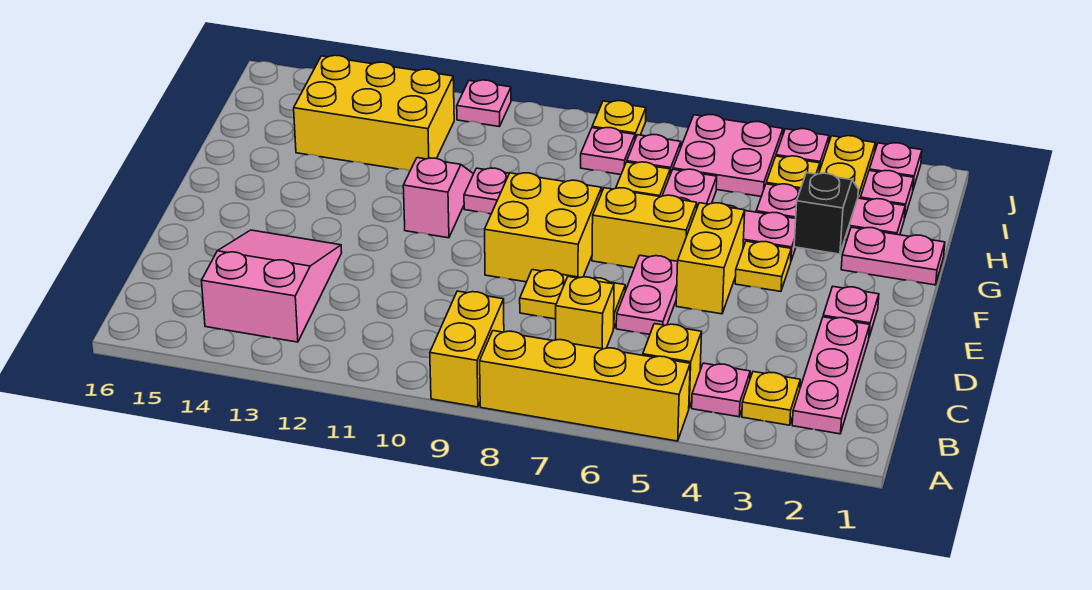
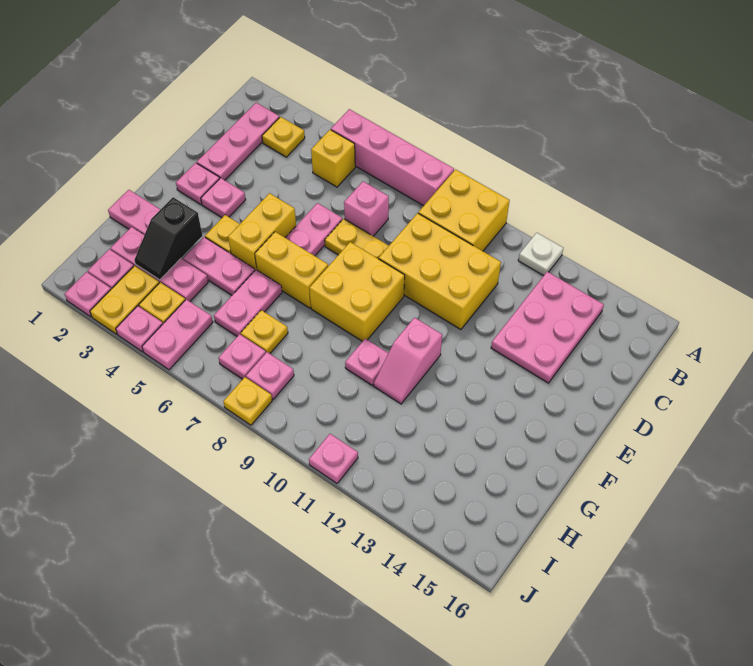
yellow 1x4 brick [480,331,690,441] -> pink 1x4 brick [331,109,454,206]
yellow 1x2 brick [430,291,504,407] -> yellow 2x2 brick [418,169,510,251]
none -> white 1x1 plate [518,233,563,276]
pink 1x1 plate [692,363,750,417] -> pink 1x1 plate moved to [201,178,246,218]
pink 2x3 slope [202,230,342,342] -> pink 2x3 plate [491,272,604,383]
yellow 1x1 brick [556,277,614,349] -> pink 1x1 brick [344,181,389,236]
yellow 2x3 brick [294,55,454,171] -> yellow 2x3 brick moved to [379,213,501,330]
pink 2x2 plate [673,115,783,196] -> pink 1x2 plate [142,299,213,370]

